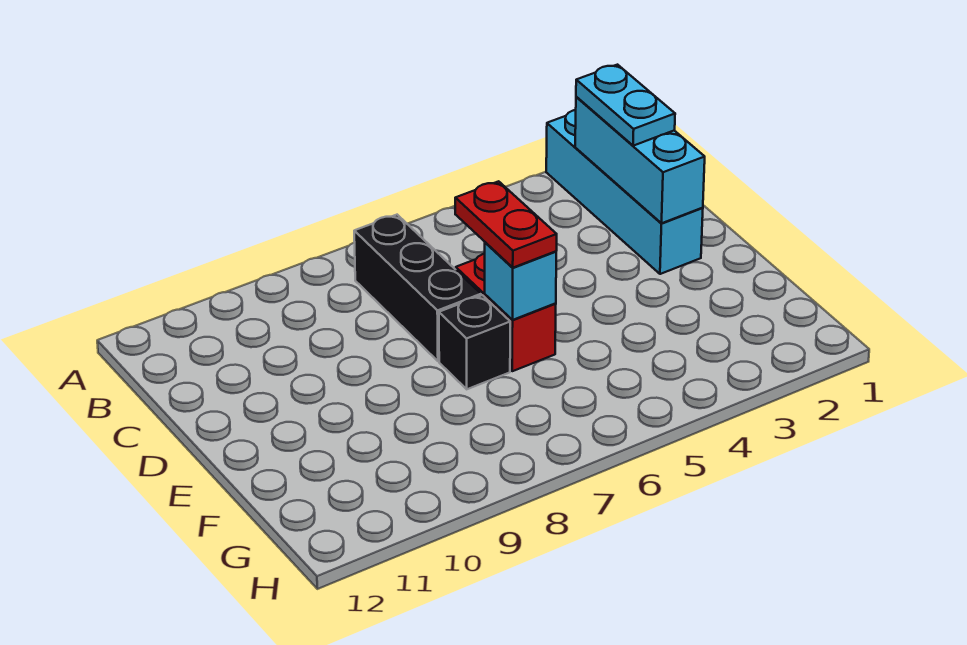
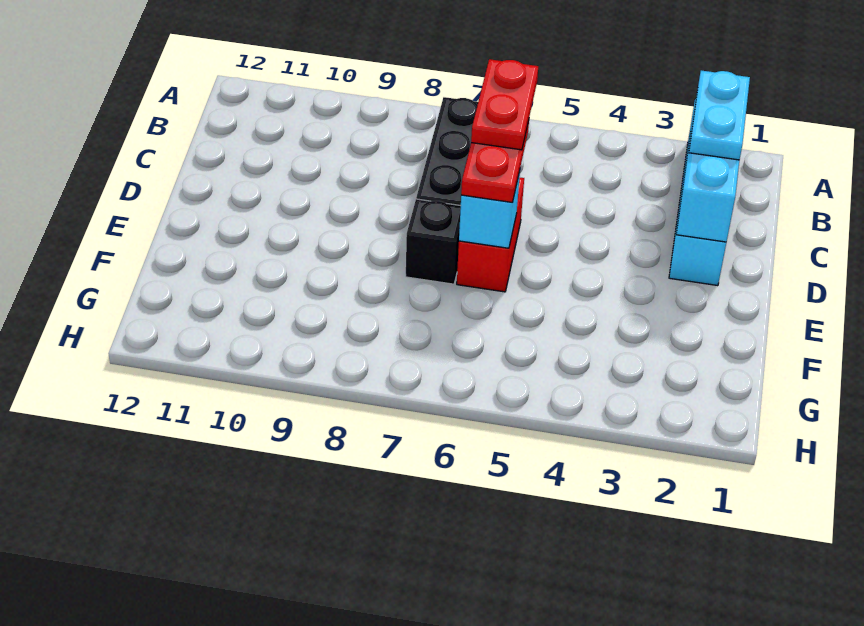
none -> red 1x2 plate [471,59,538,150]

